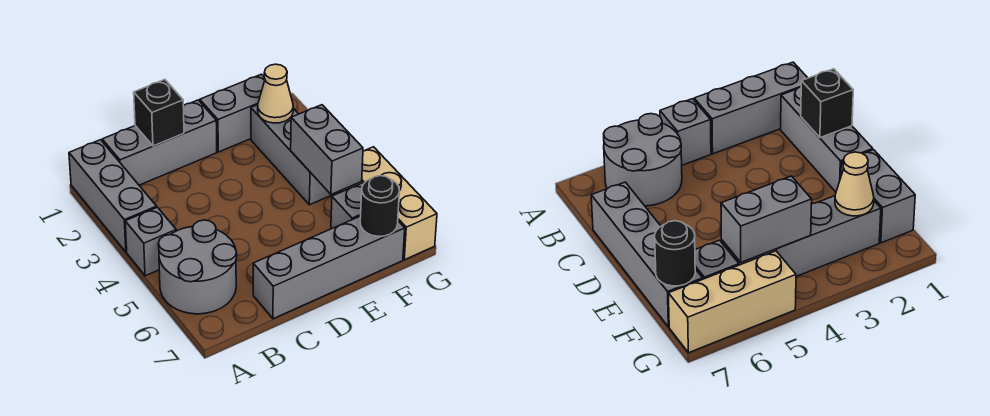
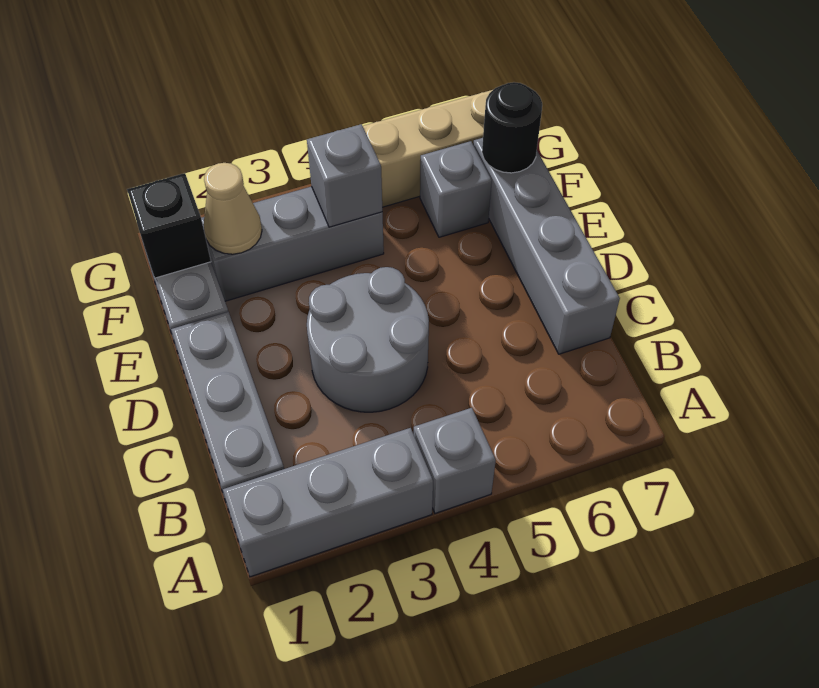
grey 2x2 round brick [158,220,237,314] -> grey 2x2 round brick moved to [307,267,429,412]
black 1x1 brick [134,80,184,146] -> black 1x1 brick moved to [127,173,211,278]
grey 1x2 brick [291,105,363,194] -> grey 1x1 brick [307,124,382,227]

